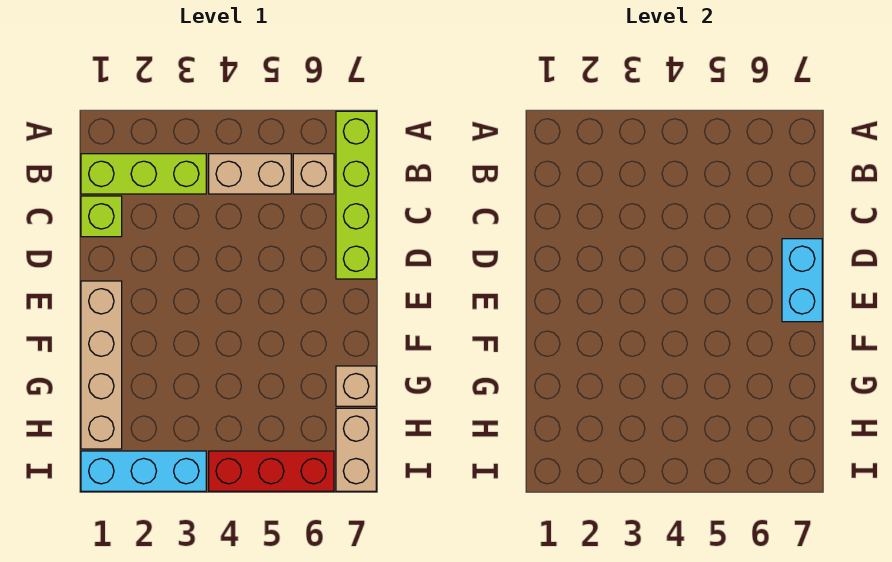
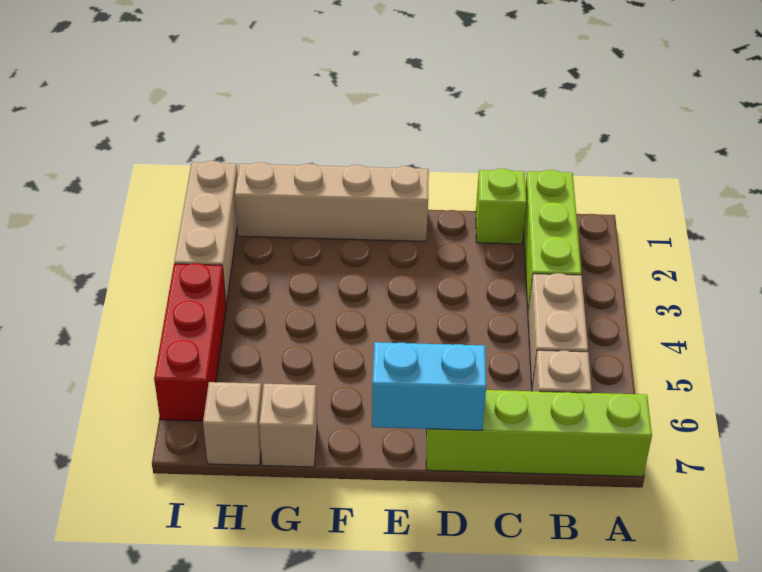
tan 1x2 brick [336,408,376,491] -> tan 1x1 brick [203,382,262,465]
cyan 1x3 brick [81,451,206,491] -> tan 1x3 brick [174,161,238,305]

